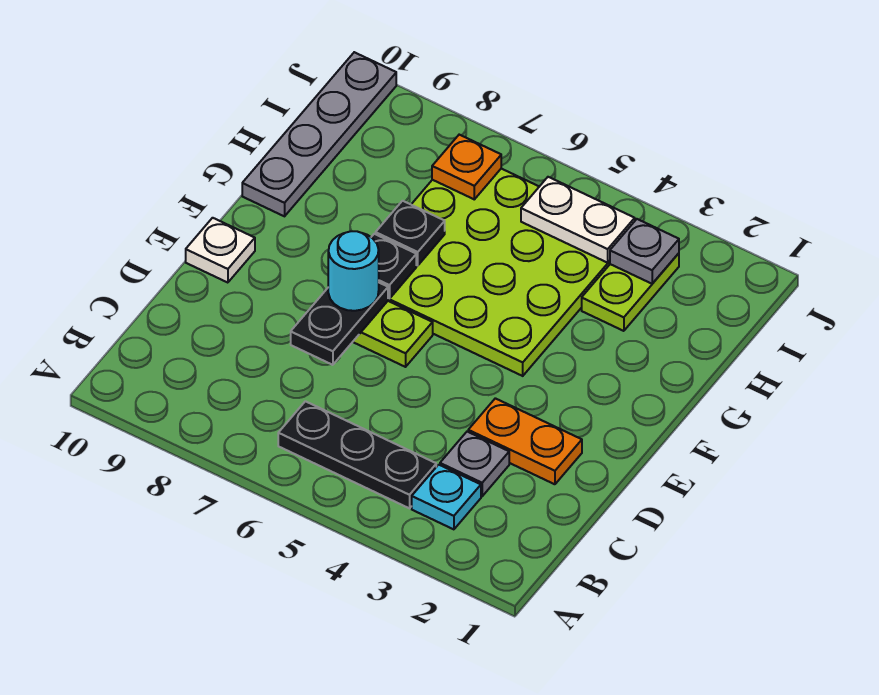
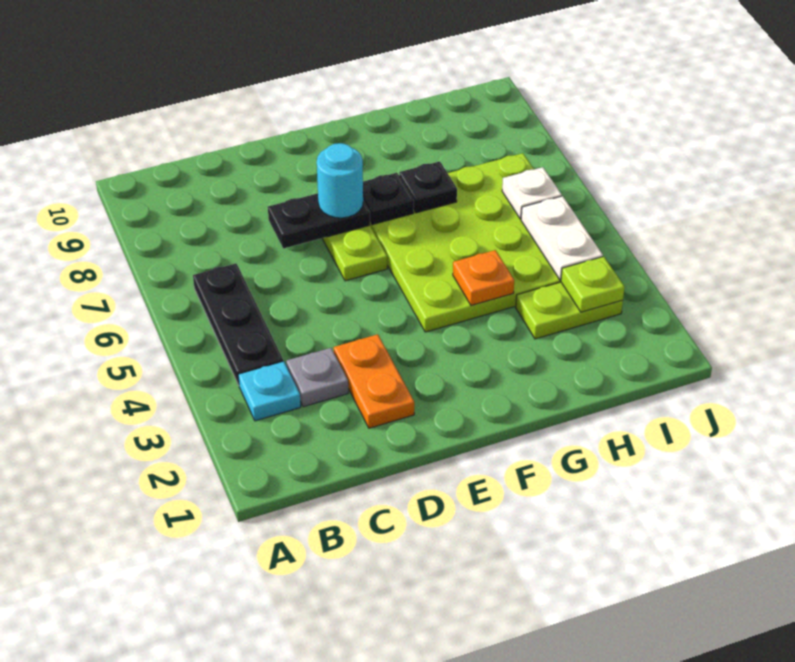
white 1x1 plate [186,218,255,283] -> white 1x1 plate moved to [502,167,562,219]
grey 1x4 plate [242,52,396,216] -> none
grey 1x1 plate [610,219,679,284] -> lime 1x1 plate [561,257,625,312]
orange 1x1 plate [432,135,501,199] -> orange 1x1 plate moved to [453,250,514,306]

